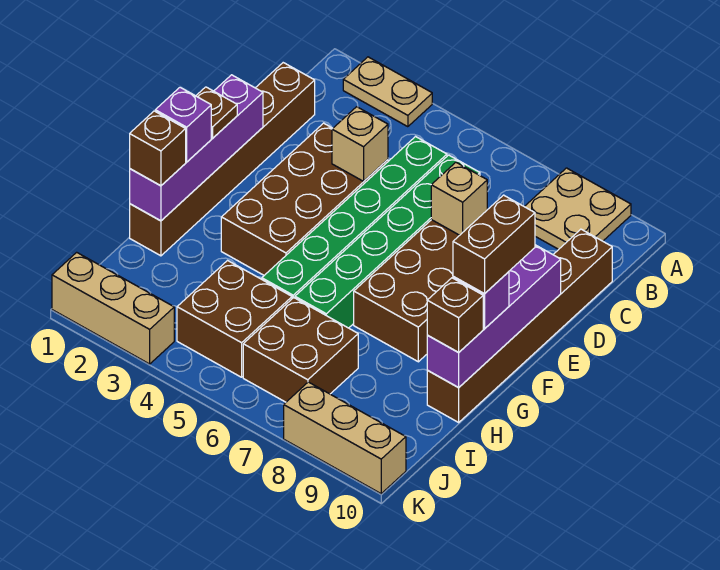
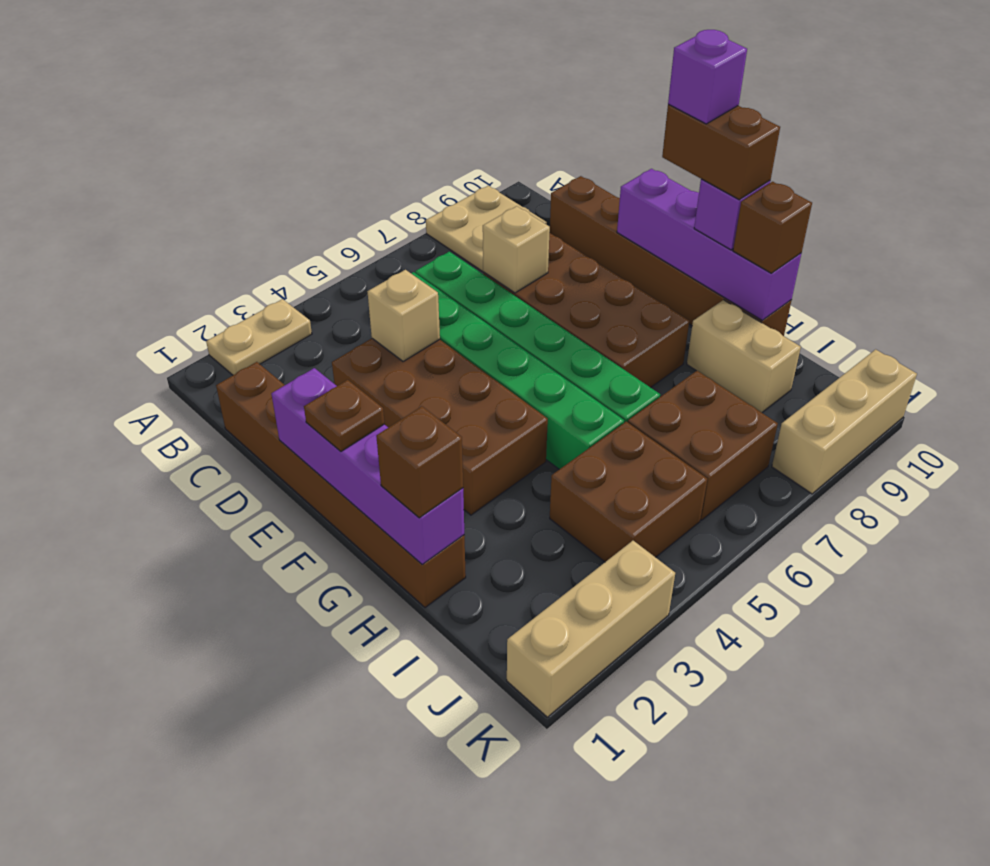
purple 1x1 brick [155,87,211,162] -> purple 1x1 brick moved to [668,30,747,124]
none -> tan 1x2 brick [687,300,801,412]

